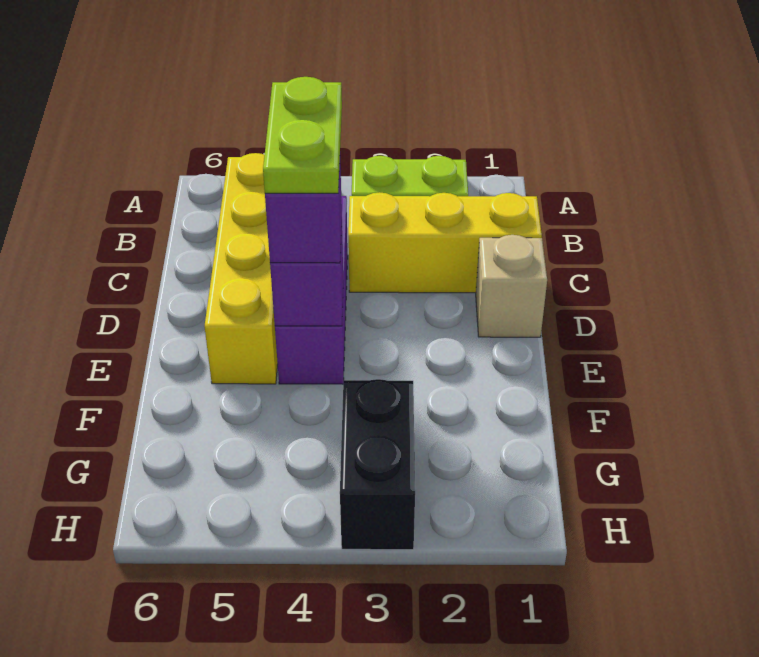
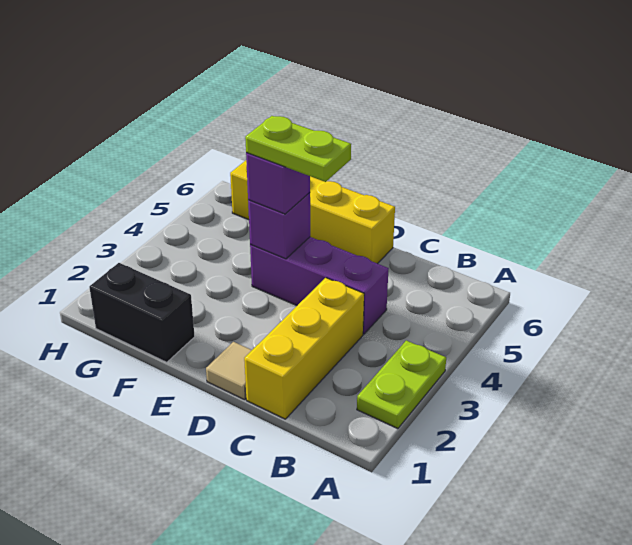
yellow 1x4 brick [205,153,278,384] -> yellow 1x4 brick moved to [230,161,395,264]
tan 1x1 brick [476,235,547,337] -> tan 1x1 tile [206,342,252,400]
black 1x2 brick [340,379,415,550] -> black 1x2 brick moved to [89,263,195,362]

